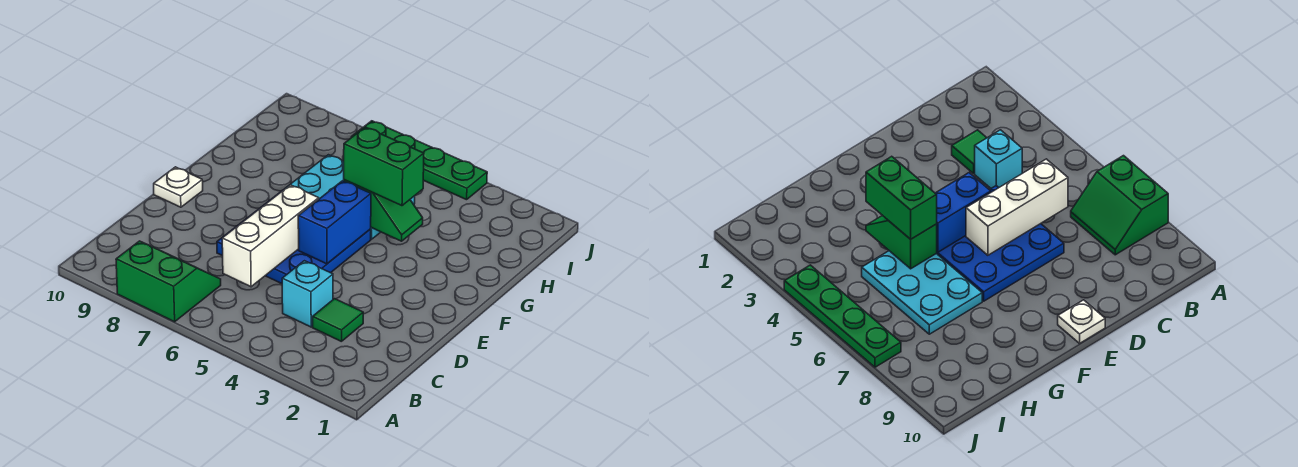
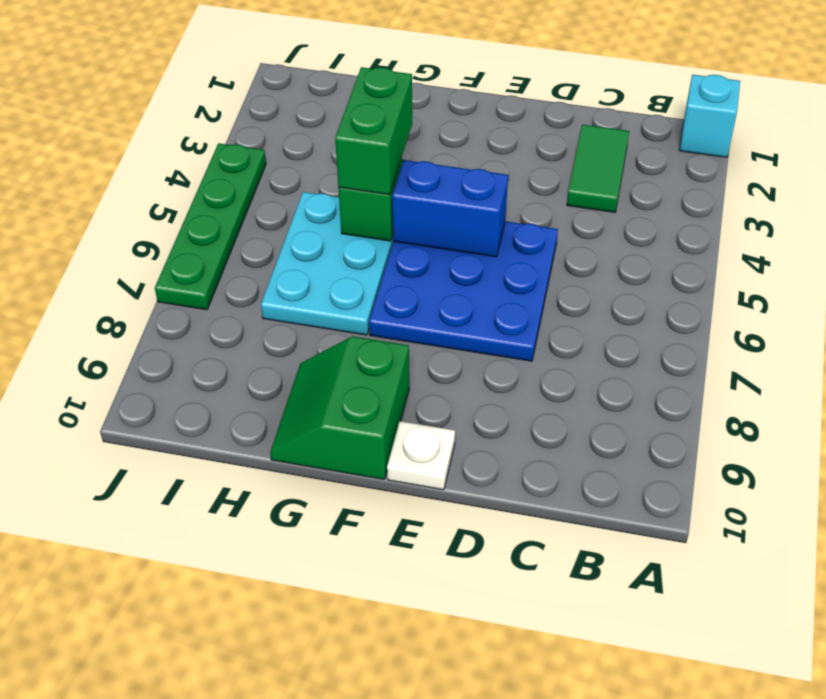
green 2x2 slope [116,241,221,322] -> green 2x2 slope moved to [270,336,409,480]
green 1x1 tile [313,299,363,342] -> green 1x2 tile [567,125,629,212]
cyan 1x1 brick [282,261,333,327] -> cyan 1x1 brick moved to [680,75,740,157]
white 1x3 brick [222,185,319,287] -> none

